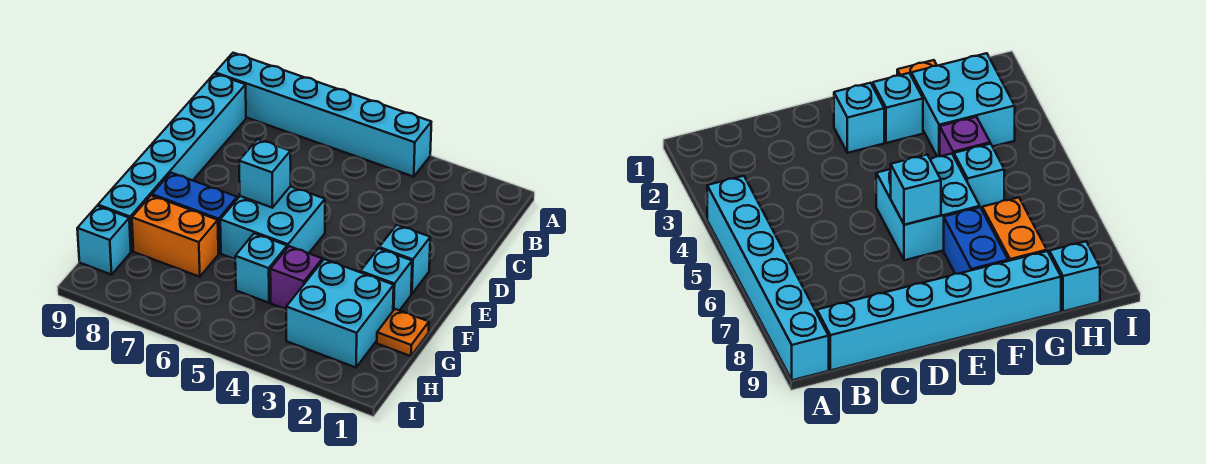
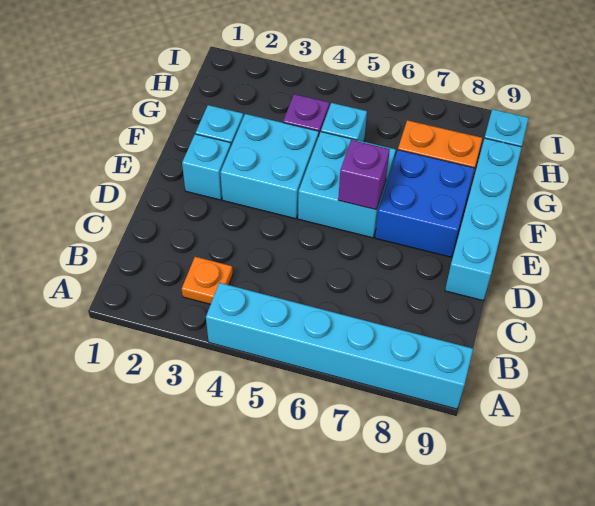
cyan 1x6 brick [98,74,246,251] -> cyan 1x4 brick [445,138,522,301]
cyan 1x1 brick [239,139,291,208] -> purple 1x1 brick [338,140,390,210]
blue 1x2 brick [152,173,237,253] -> blue 2x2 brick [375,150,474,257]
orange 1x1 plate [377,309,429,356] -> orange 1x1 plate moved to [182,257,233,304]
cyan 2x2 brick [286,259,394,368] -> cyan 2x2 brick moved to [221,114,319,219]

